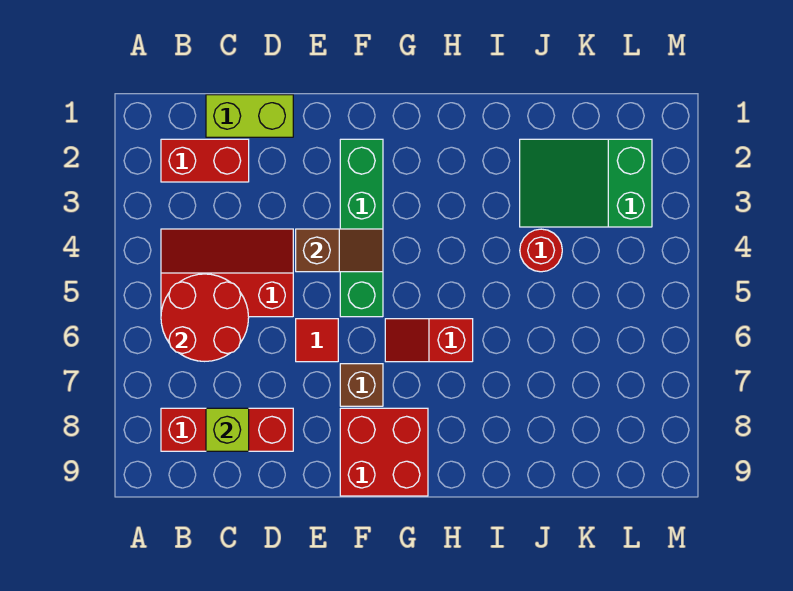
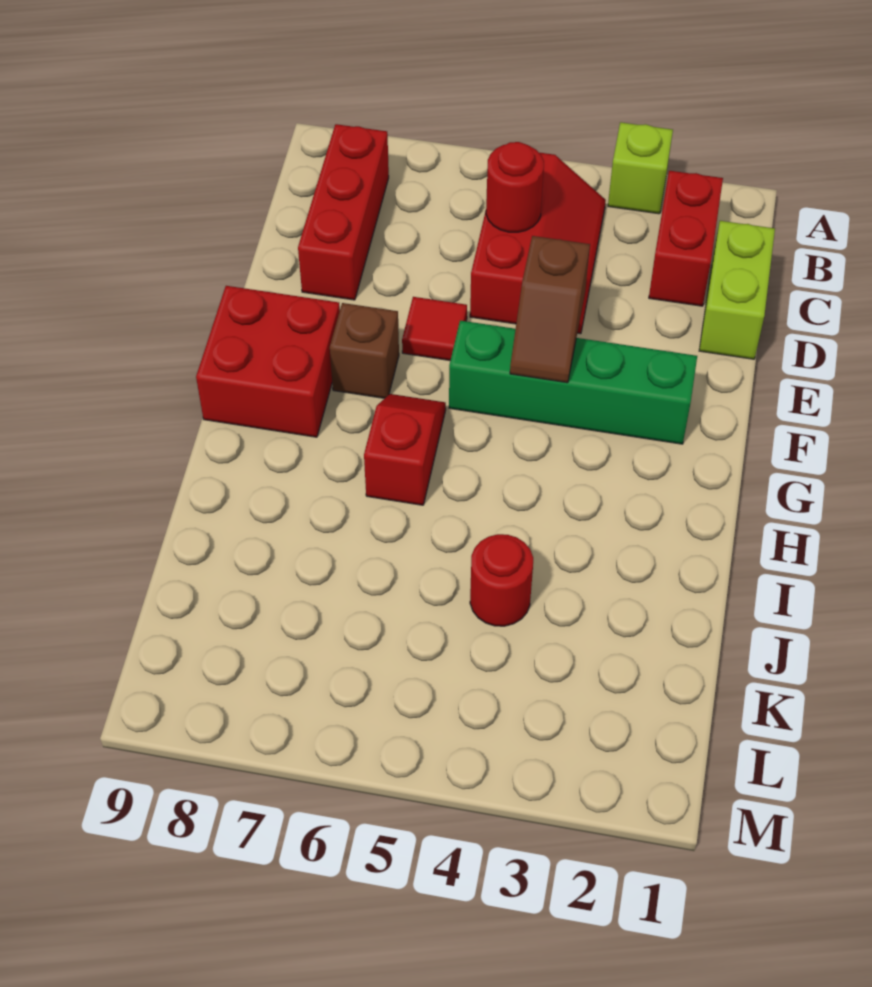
red 2x2 round brick [161,274,249,361] -> red 1x1 round brick [486,142,544,232]
lime 1x1 brick [206,408,249,451] -> lime 1x1 brick moved to [608,122,673,214]
green 2x3 slope [520,139,652,227] -> none

